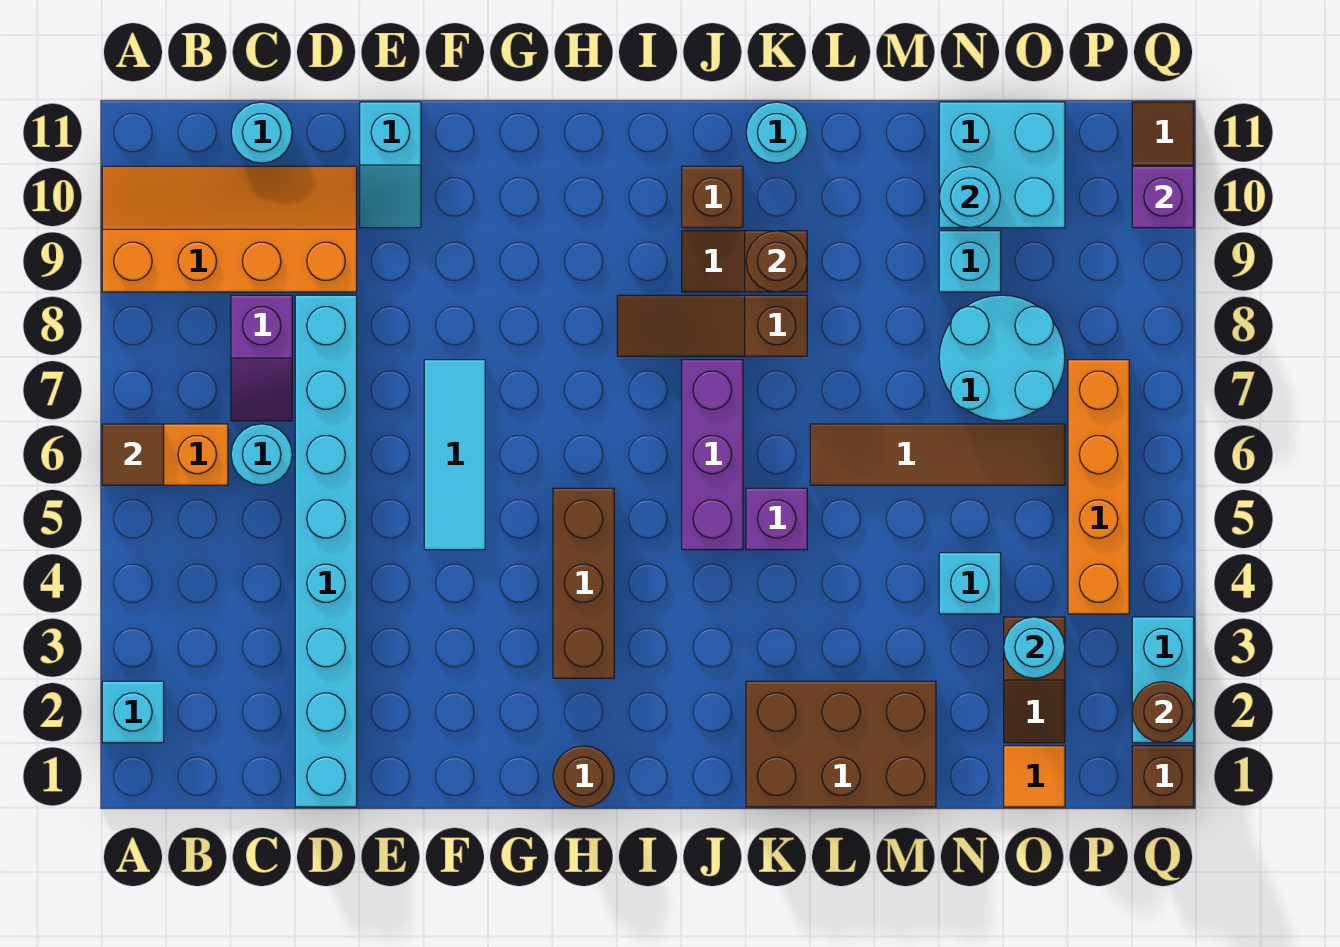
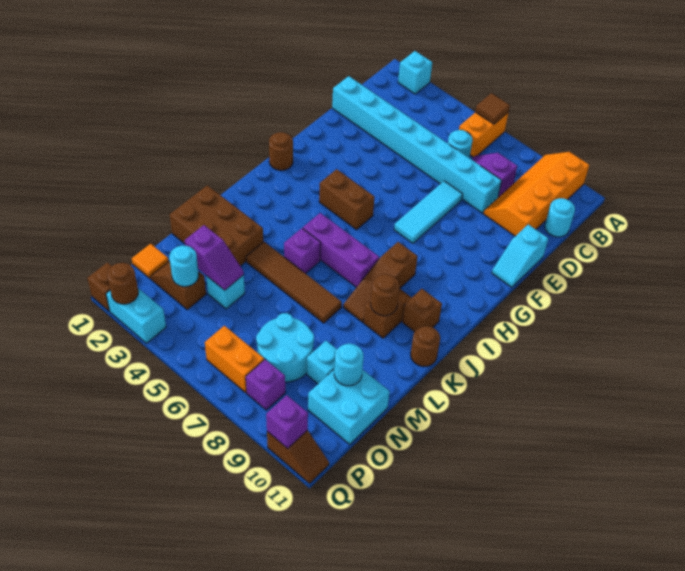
orange 2x4 slope [102,166,357,292] -> orange 2x4 slope turned to [483,152,589,236]
cyan 1x2 slope [360,102,421,228] -> cyan 1x2 slope turned to [492,224,548,287]
cyan 1x3 tile [424,360,485,550] -> cyan 1x3 tile turned to [394,181,463,243]
brown 1x3 brick [553,488,614,678] -> brown 1x2 brick [319,169,374,230]
brown 1x3 slope [617,295,807,356] -> brown 1x3 slope turned to [343,242,418,322]
brown 2x3 brick [746,681,936,807] -> brown 2x3 brick turned to [170,185,263,266]
cyan 1x1 round brick [746,102,807,163] -> brown 1x1 round brick [411,326,440,366]
brown 1x4 tile [810,424,1065,485] -> brown 1x4 tile turned to [246,242,342,323]
none -> purple 1x2 slope [185,225,244,290]
orange 1x4 brick [1068,360,1129,614] -> orange 1x2 brick [205,326,264,392]
none -> purple 1x1 brick [246,359,285,410]

